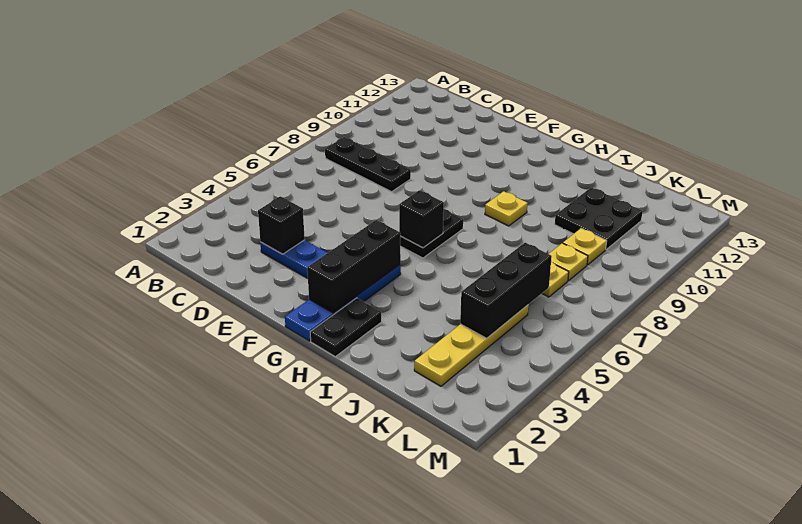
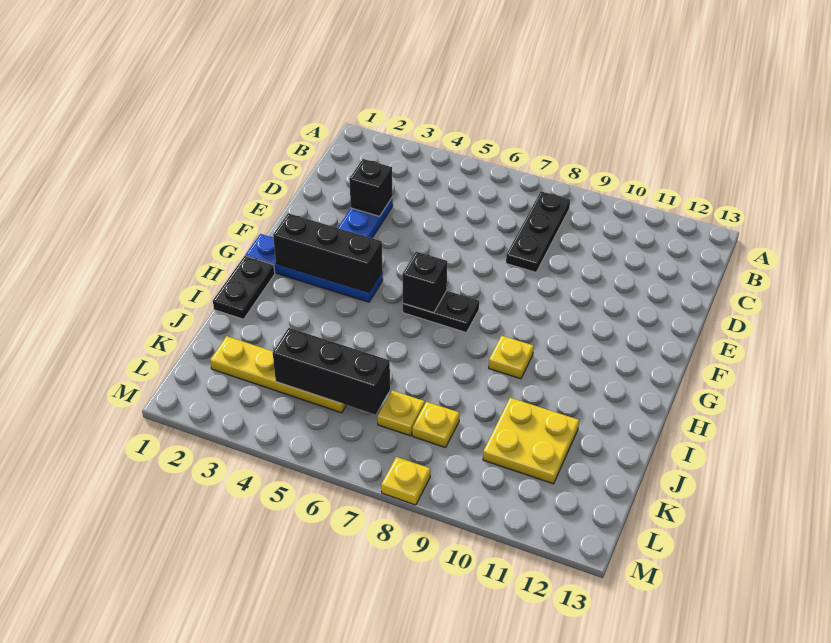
black 1x2 plate [310,298,382,357] -> black 1x2 plate turned to [213,256,275,319]
black 2x2 plate [555,188,643,249] -> yellow 2x2 plate [483,398,579,484]
yellow 1x1 plate [563,228,607,265] -> yellow 1x1 plate moved to [381,457,430,505]

